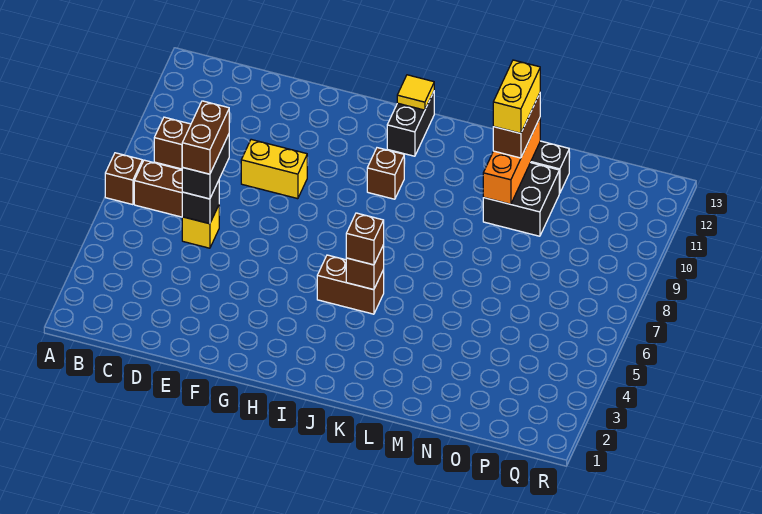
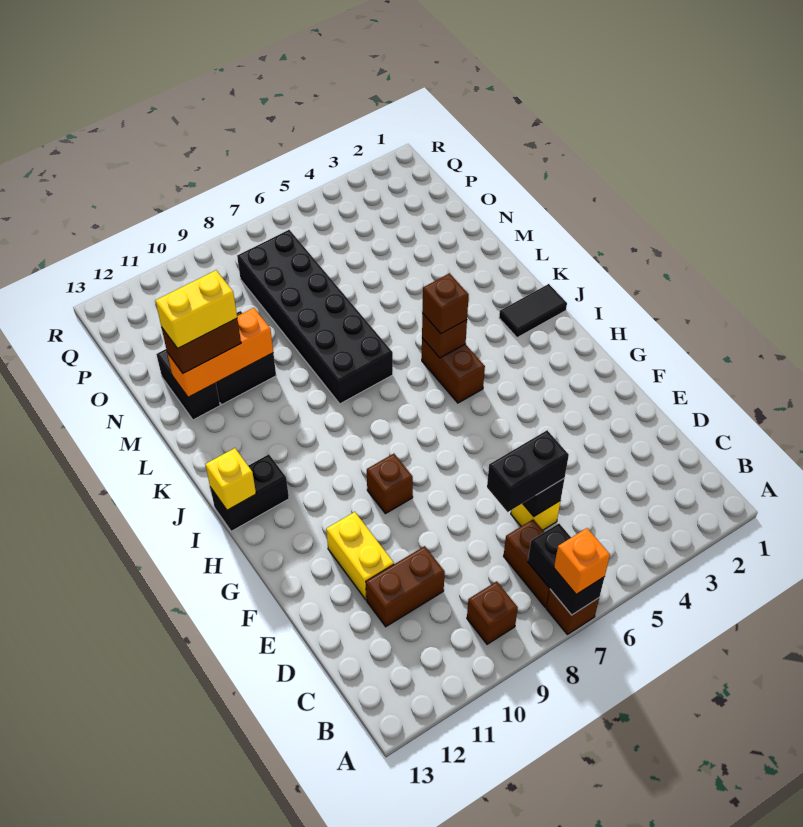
none -> black 1x2 brick [528,524,604,615]
none -> orange 1x1 brick [554,528,610,594]
brown 1x2 brick [182,101,229,174] -> brown 1x2 brick moved to [366,546,445,627]
yellow 1x2 brick [241,139,307,199] -> yellow 1x2 brick moved to [326,512,394,600]
brown 1x1 brick [367,148,404,199] -> brown 1x1 brick moved to [367,454,413,514]
yellow 1x1 tile [397,75,434,110] -> yellow 1x1 brick [205,448,256,510]
none -> black 1x2 tile [499,284,567,338]
none -> black 2x6 brick [237,230,393,404]

